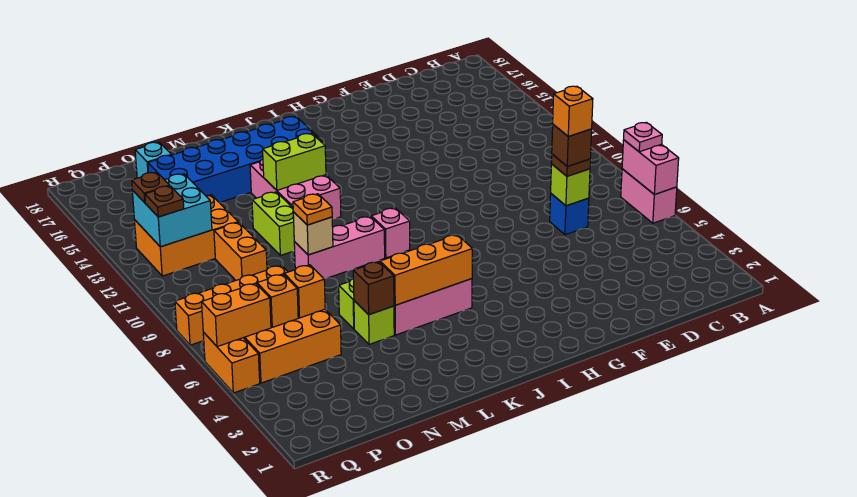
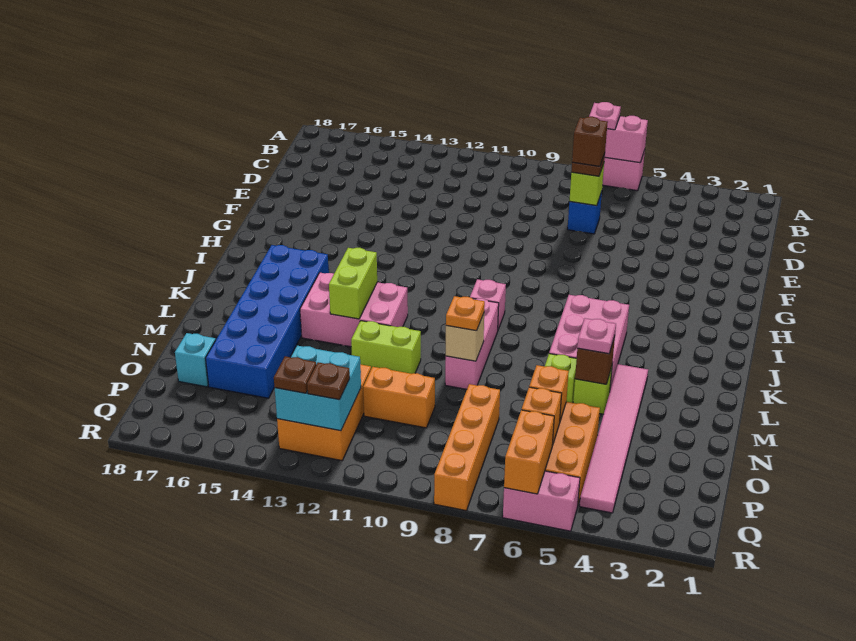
orange 1x1 brick [553,86,593,136] -> none
orange 1x3 brick [380,235,473,305] -> none
none -> pink 1x6 tile [580,364,648,513]
none -> pink 1x1 plate [577,318,616,354]
orange 1x2 brick [203,332,260,393] -> pink 1x2 brick [503,471,580,531]

